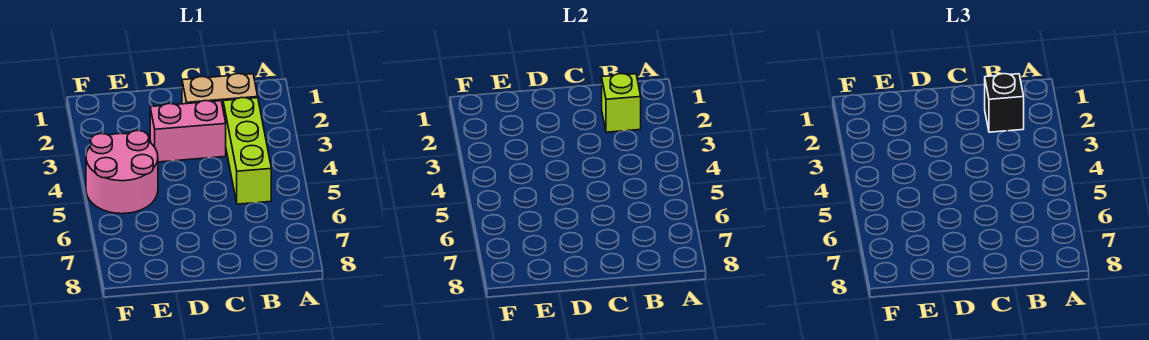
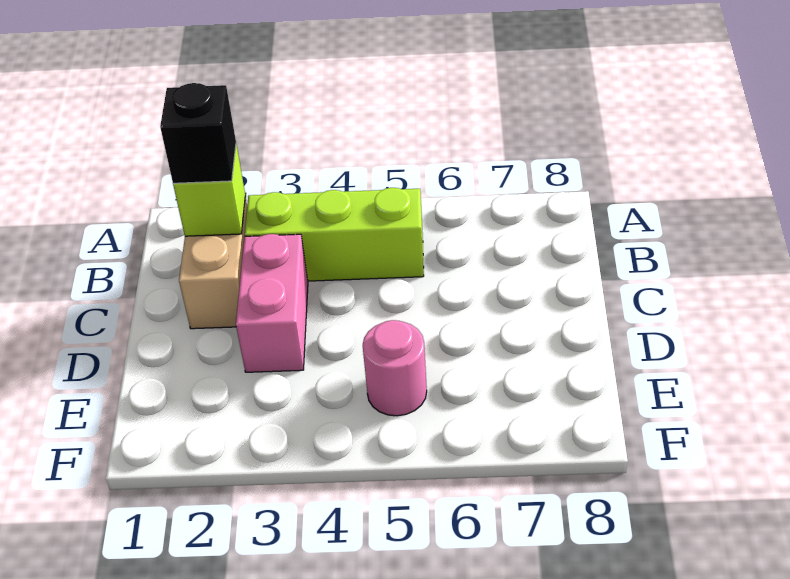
pink 2x2 round brick [86,131,158,214] -> pink 1x1 round brick [363,320,427,416]

